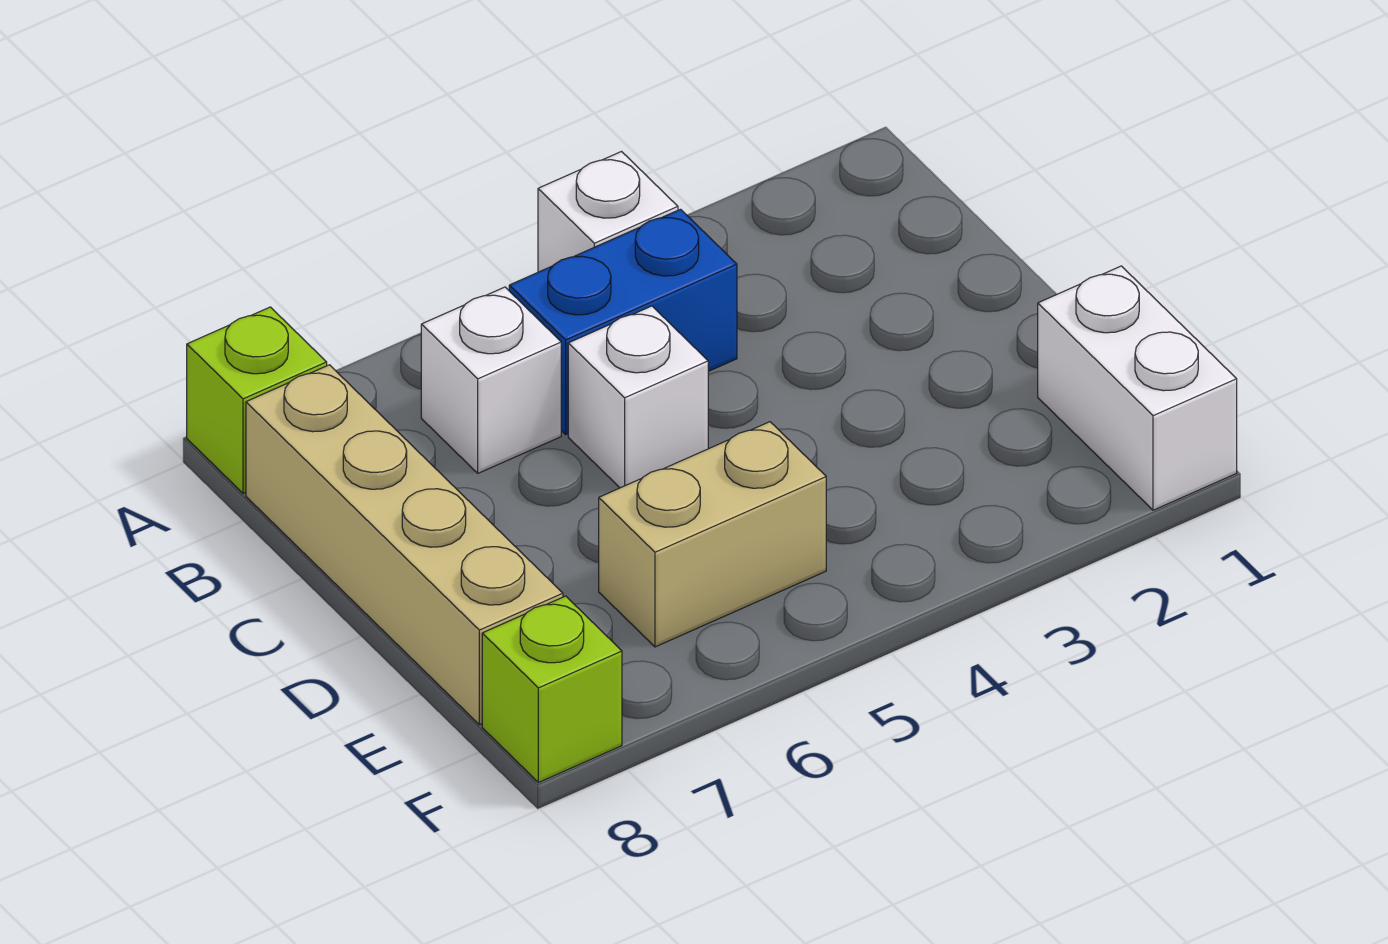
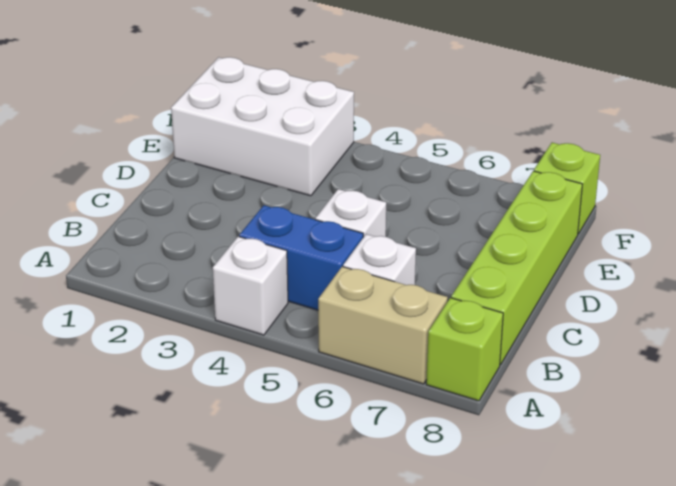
tan 1x4 brick [246,365,563,725] -> lime 1x4 brick [451,171,582,365]
white 1x2 brick [1038,266,1237,510] -> white 2x3 brick [171,57,354,196]
tan 1x2 brick [599,422,826,647] -> tan 1x2 brick moved to [318,267,448,384]

